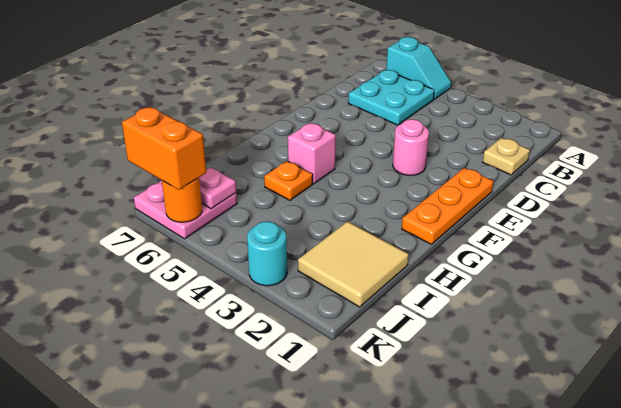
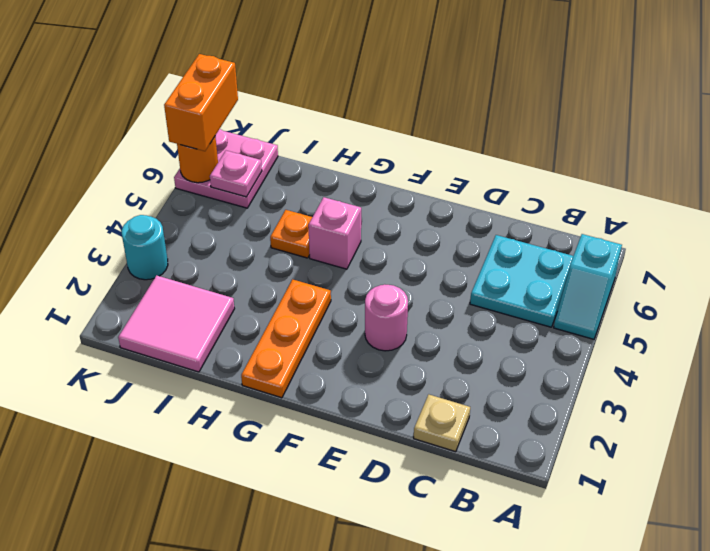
orange 1x3 plate [402,168,493,244] -> orange 1x3 plate turned to [241,279,331,398]
tan 2x2 tile [298,222,409,307] -> pink 2x2 tile [118,275,235,372]

